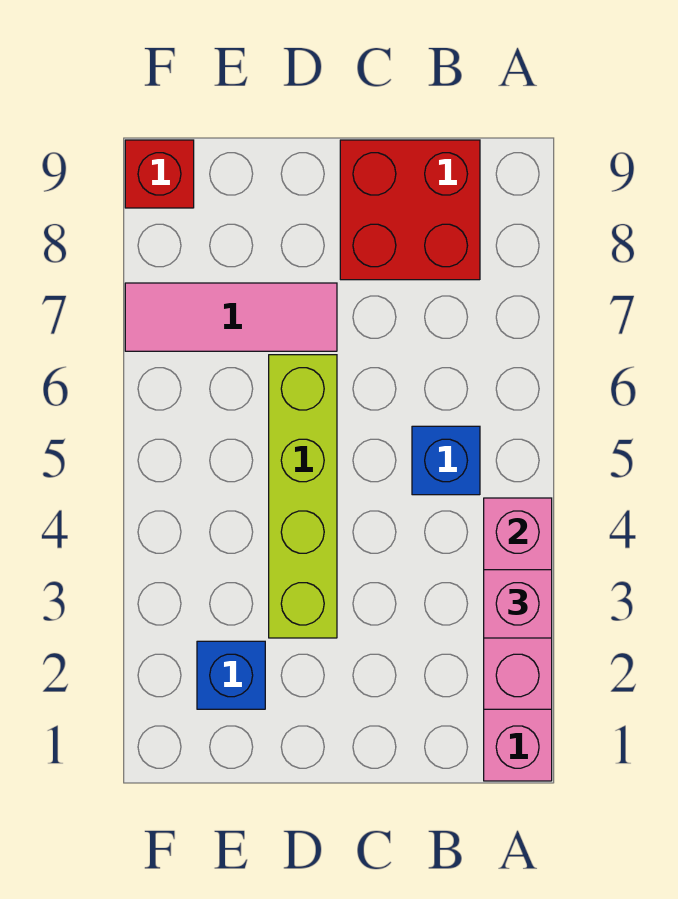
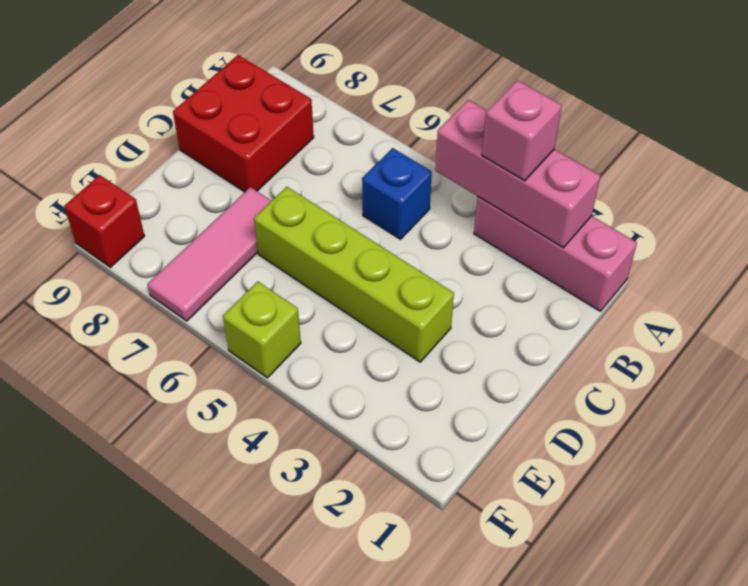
blue 1x1 brick [197,641,265,709] -> none
none -> lime 1x1 brick [223,281,301,378]

